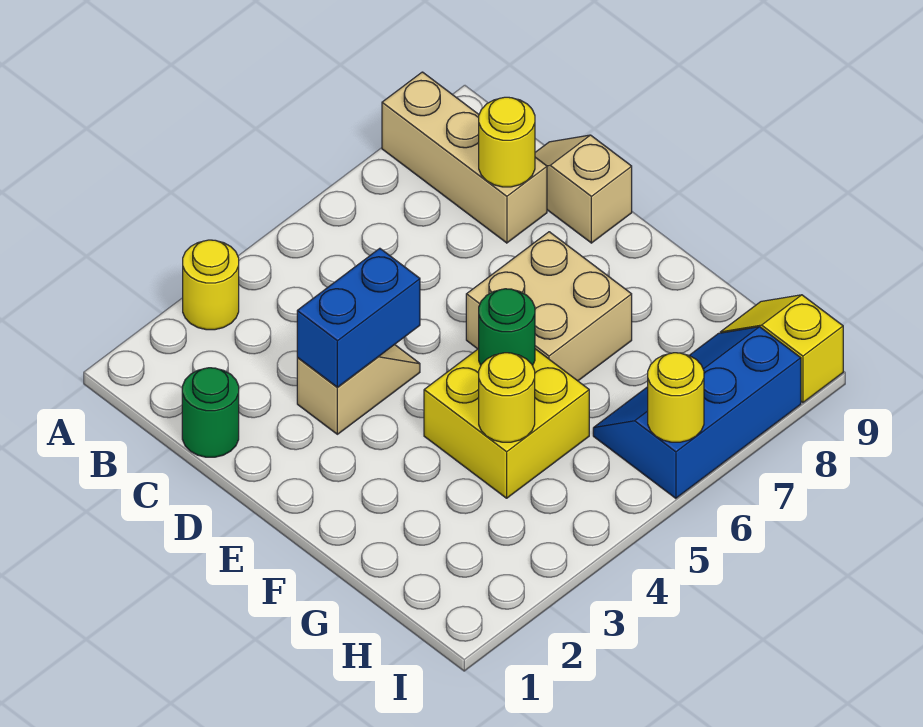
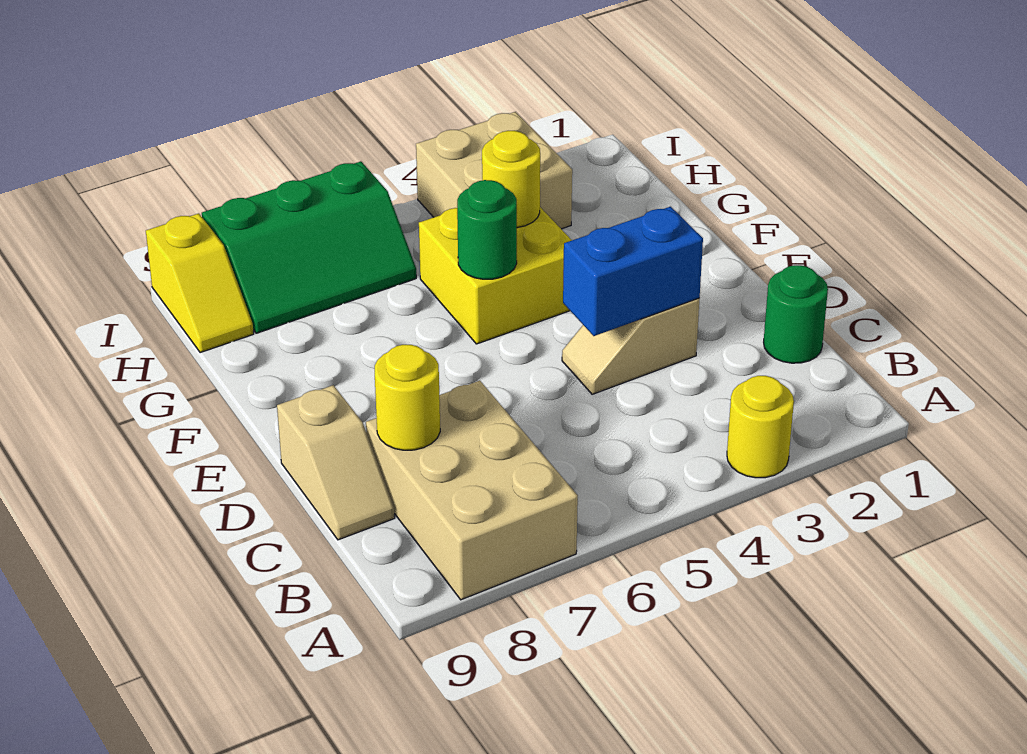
tan 1x3 brick [382,72,547,243] -> tan 2x3 brick [366,381,578,600]
tan 2x2 brick [466,232,632,381] -> tan 2x2 brick moved to [416,112,572,229]
blue 2x3 slope [593,327,801,498] -> green 2x3 slope [202,161,416,333]
yellow 1x1 round brick [648,353,704,442] -> none

